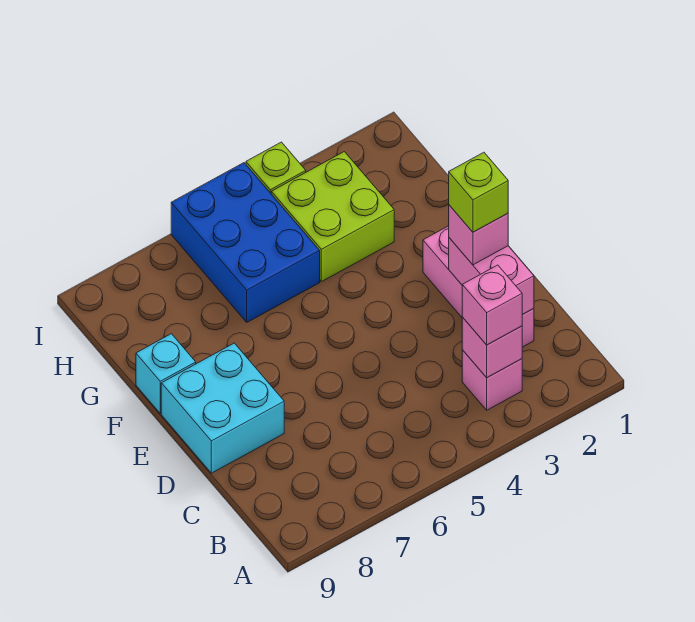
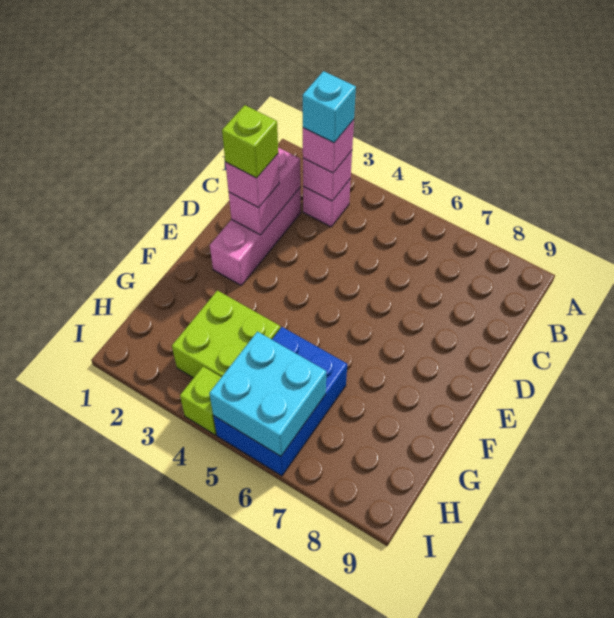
cyan 2x2 brick [161,343,284,473] -> cyan 2x2 brick moved to [209,332,326,456]
cyan 1x1 brick [136,334,196,413] -> cyan 1x1 brick moved to [303,71,356,143]

